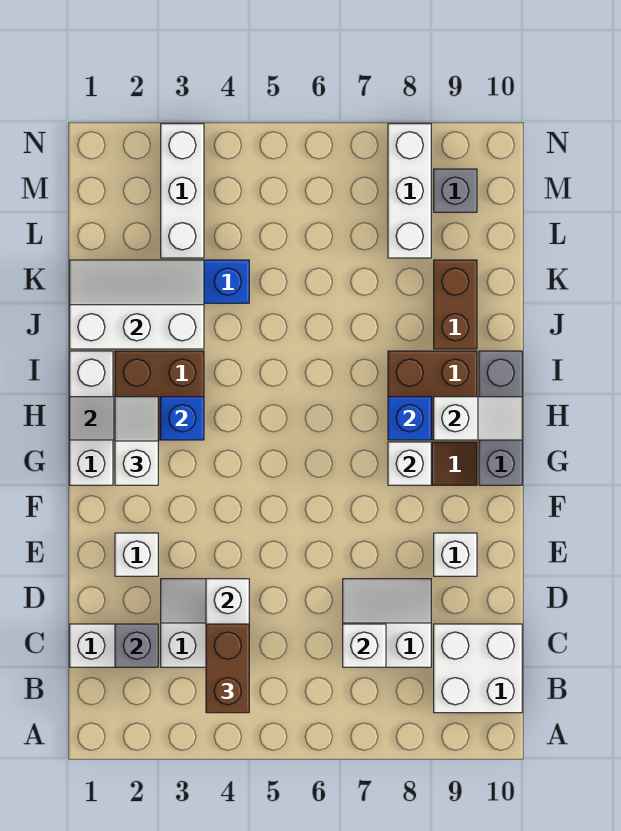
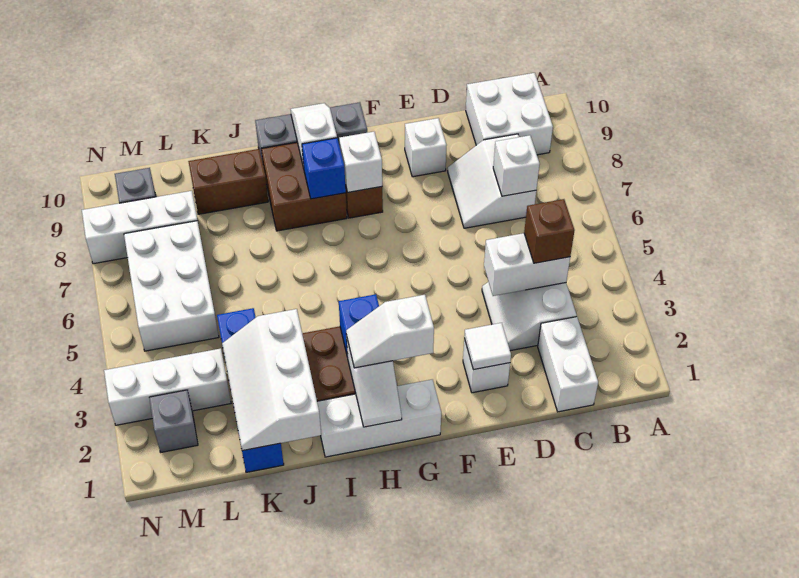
brown 1x2 brick [206,624,249,713] -> brown 1x1 brick [524,199,575,263]
grey 1x1 brick [115,624,158,667] -> grey 1x1 brick moved to [149,390,198,452]
none -> white 1x1 tile [464,323,511,370]
none -> white 2x3 brick [124,221,219,351]

